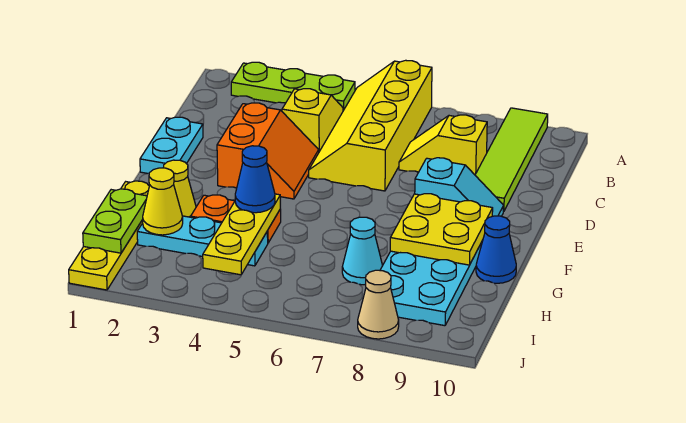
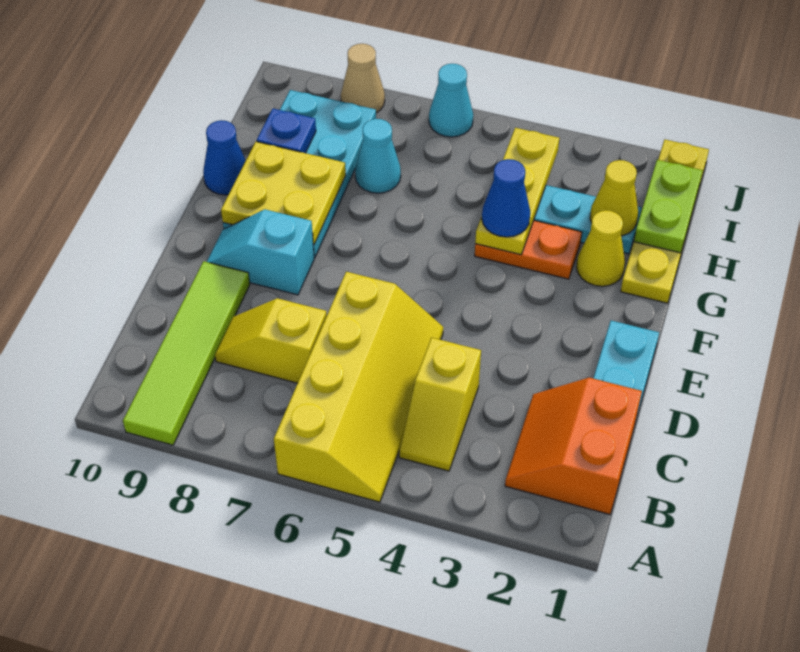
lime 1x3 plate [231,62,355,111] -> none
yellow 1x2 slope [399,115,487,175] -> yellow 1x2 slope turned to [215,298,327,383]
orange 2x2 slope [217,103,319,199] -> orange 2x2 slope moved to [505,378,642,514]
none -> blue 1x1 plate [257,109,316,153]
none -> cyan 1x1 cone [429,64,473,137]

